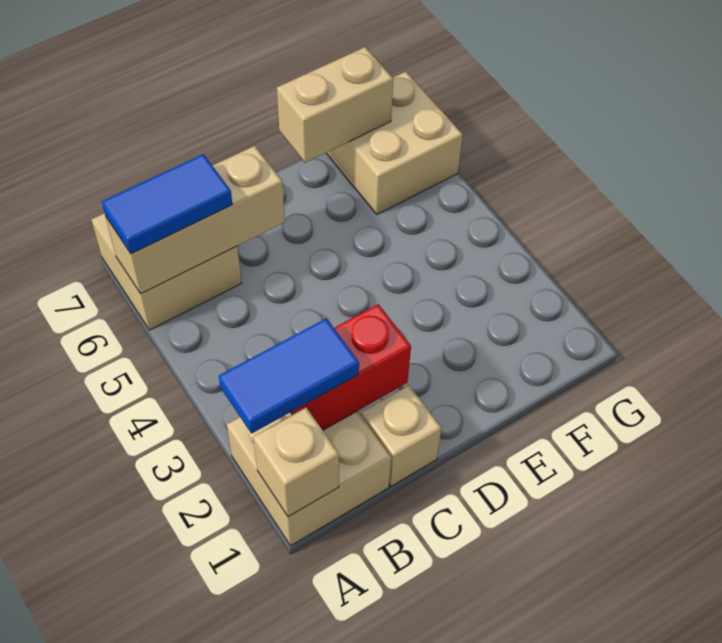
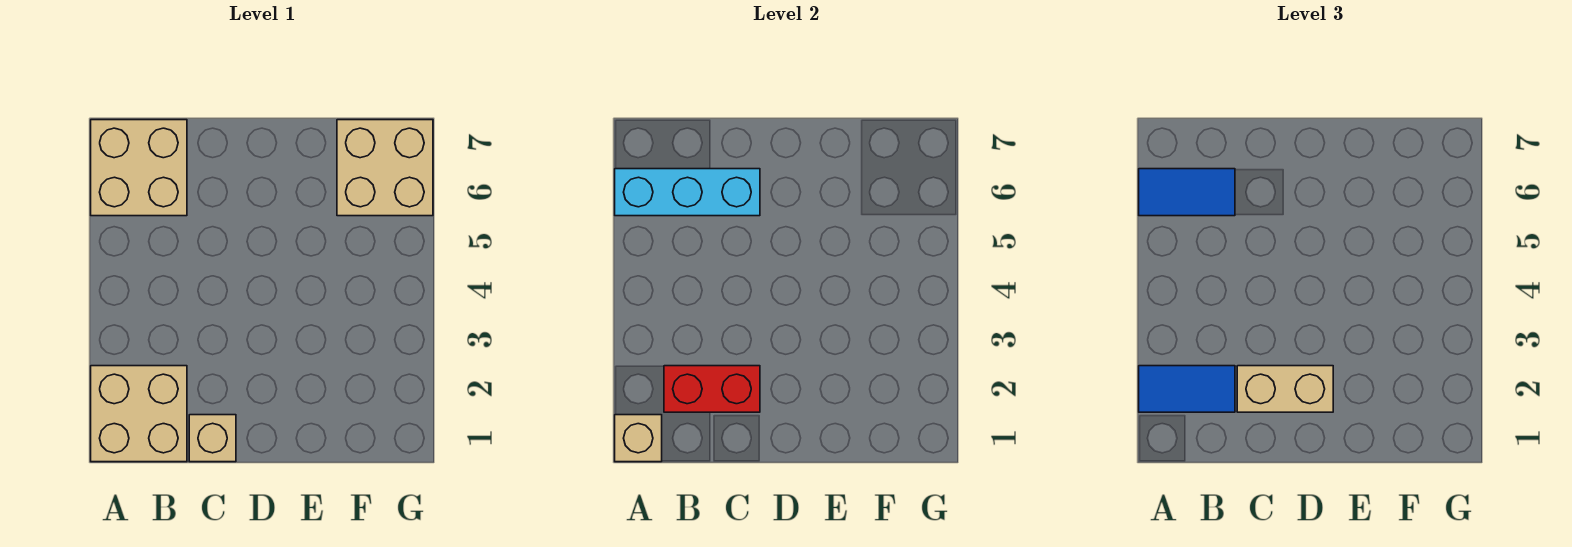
tan 1x3 brick [106,146,285,294] -> cyan 1x3 brick [615,169,760,216]
tan 1x2 brick [277,47,393,163] -> tan 1x2 brick moved to [1237,366,1333,412]

